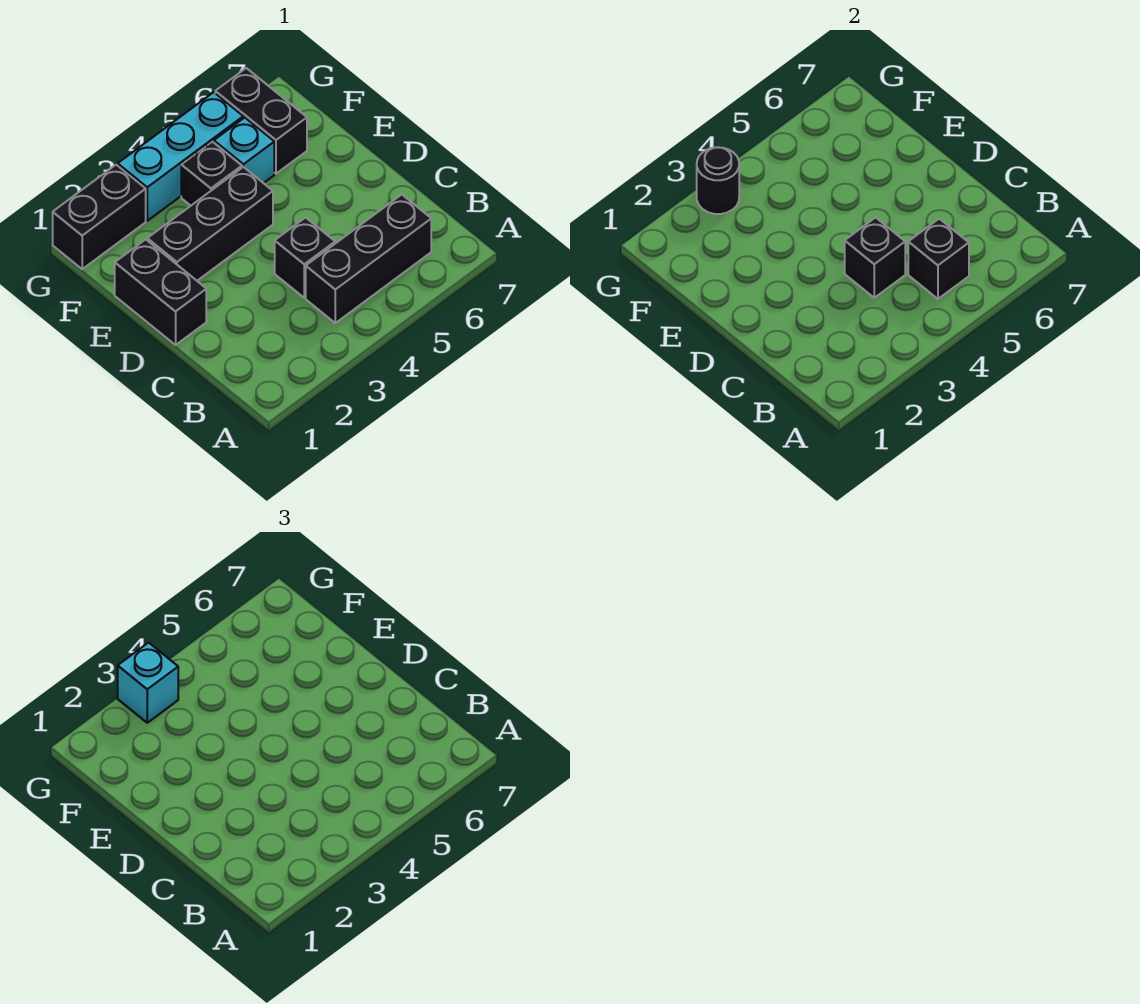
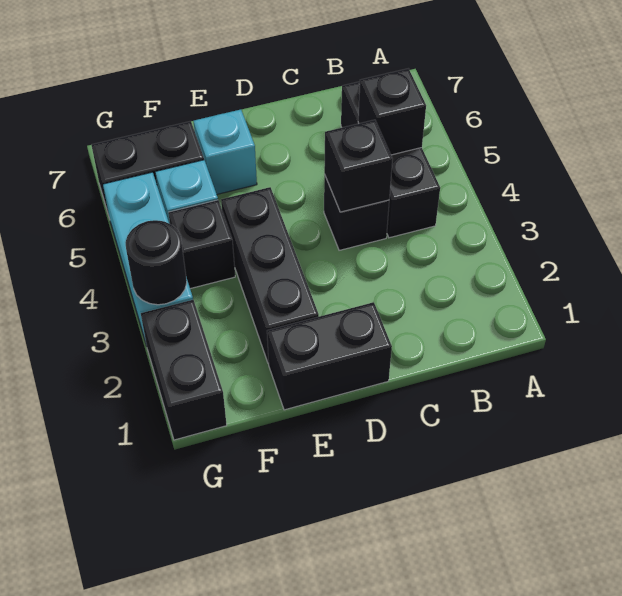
cyan 1x1 brick [118,643,178,723] -> cyan 1x1 brick moved to [194,110,257,194]

